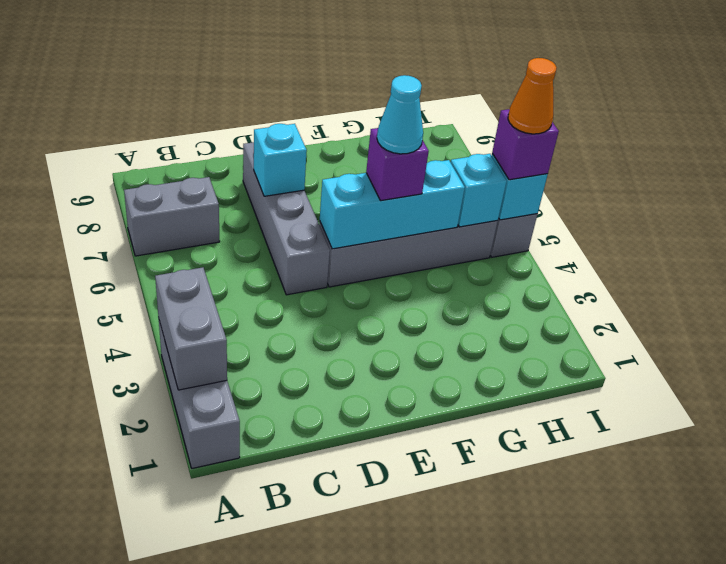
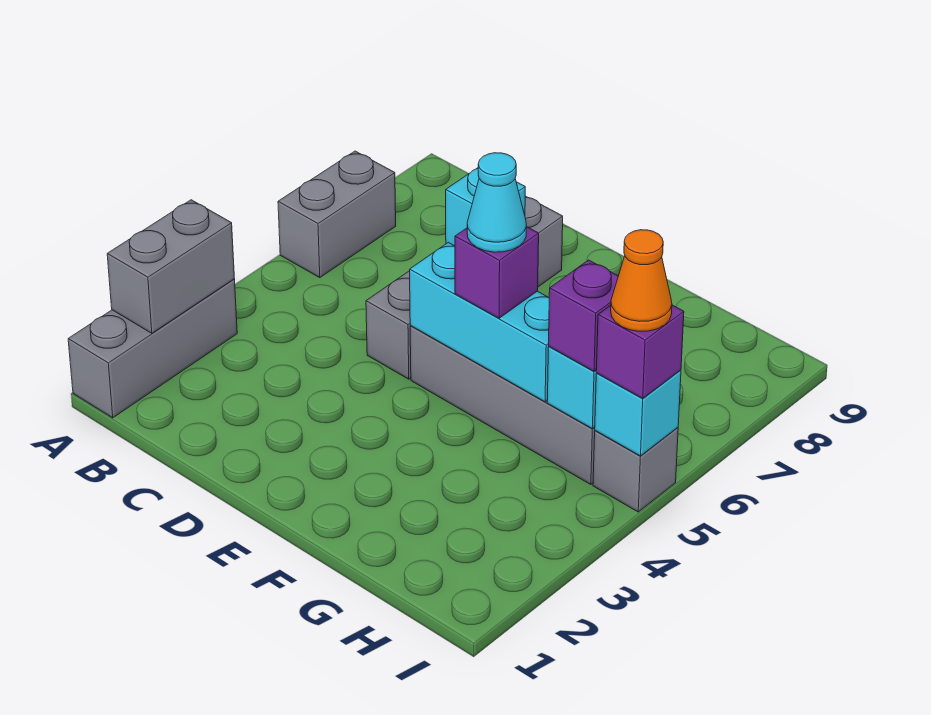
grey 1x2 brick [124,177,220,256] -> grey 1x2 brick turned to [278,151,396,277]
none -> purple 1x1 brick [549,260,618,371]

